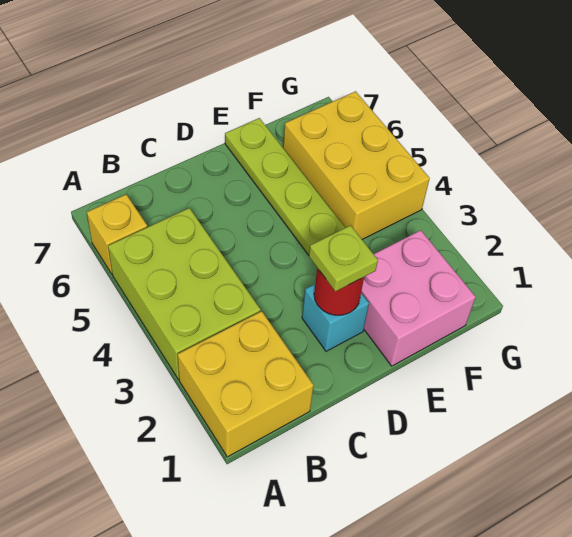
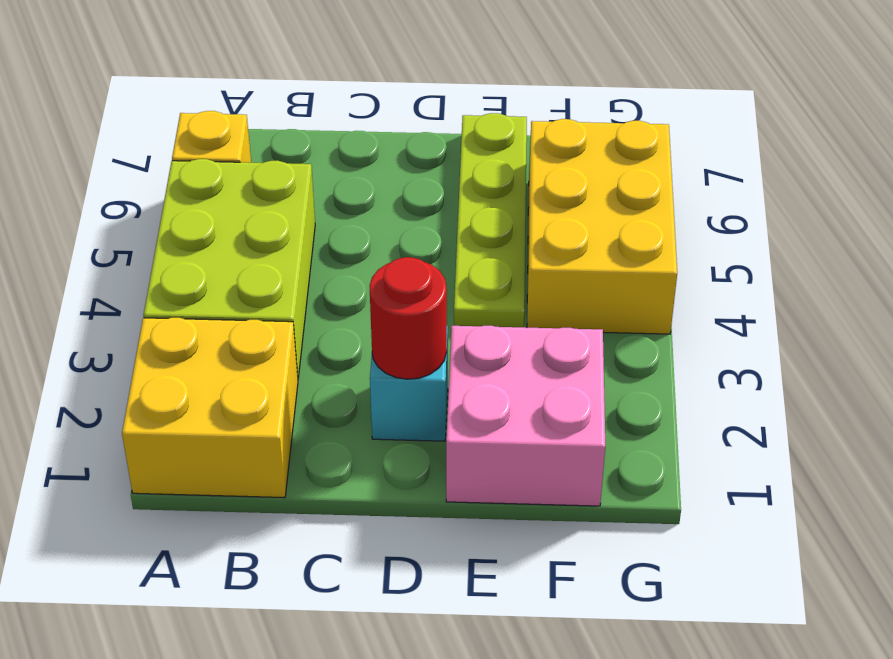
lime 1x1 plate [309,225,378,291] -> none

